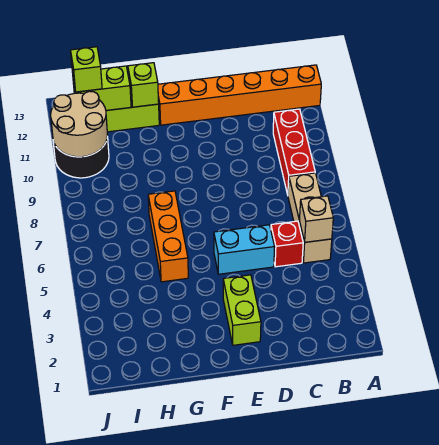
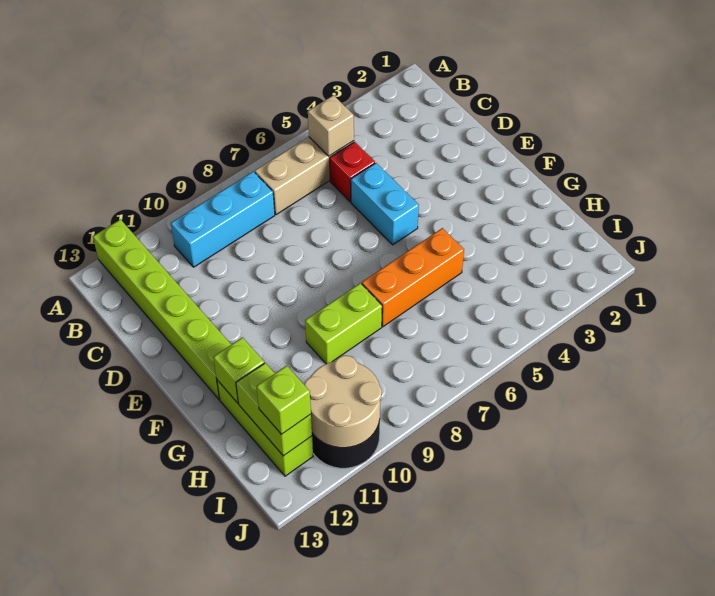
orange 1x6 brick [158,65,321,125] -> lime 1x6 brick [93,219,231,399]
red 1x3 brick [273,109,315,195] -> cyan 1x3 brick [171,171,275,267]
lime 1x2 brick [223,275,261,345] -> lime 1x2 brick moved to [305,283,382,364]

